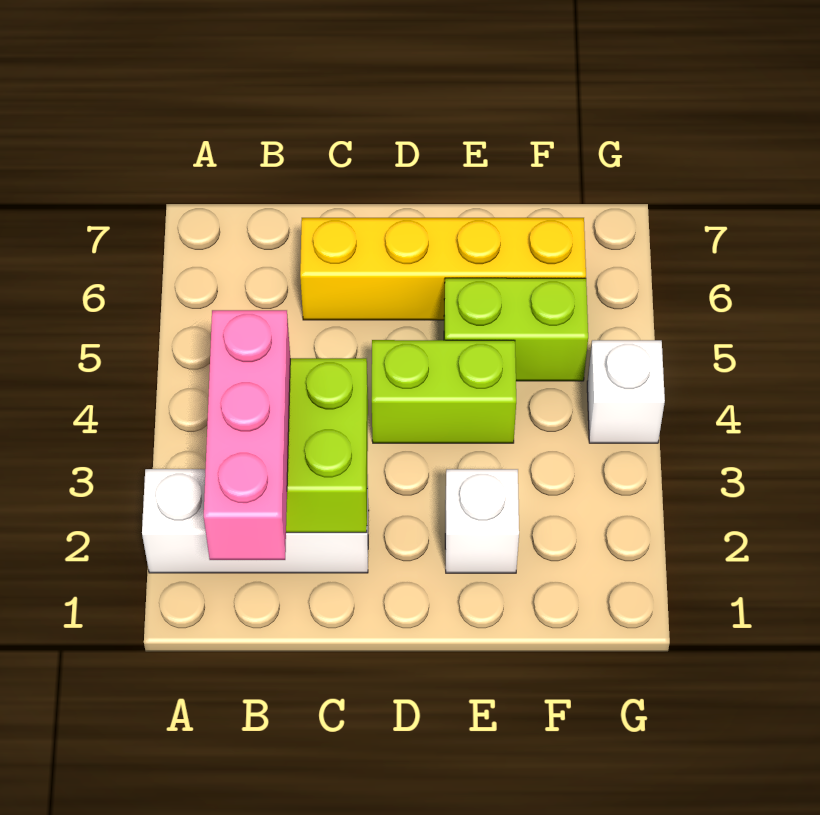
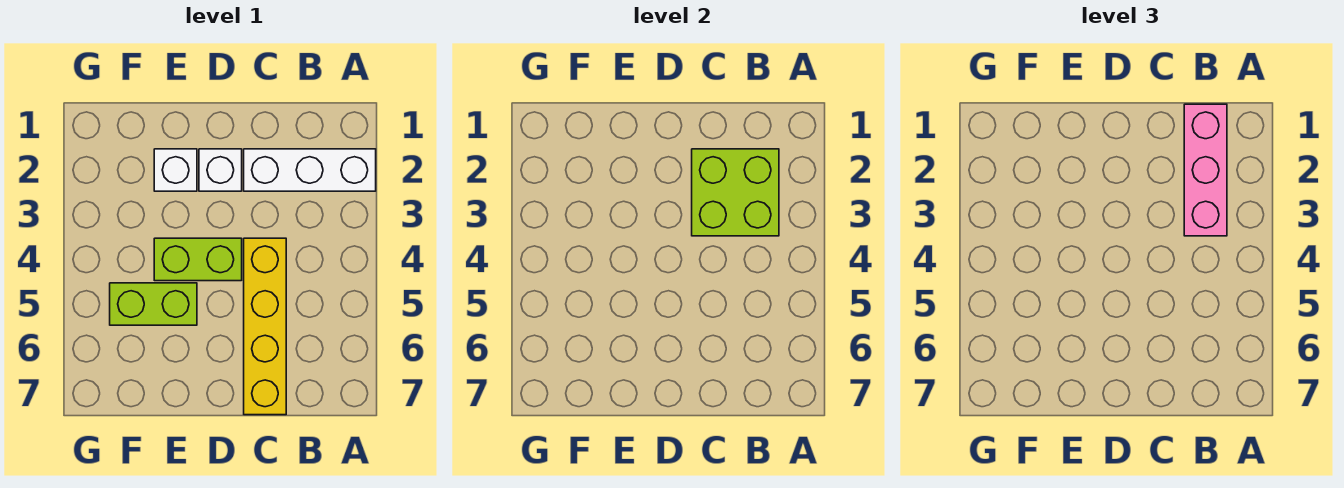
yellow 1x4 brick [300,218,586,320] -> yellow 1x4 brick turned to [244,238,286,415]
white 1x1 brick [587,340,665,443] -> white 1x1 brick moved to [199,149,242,191]

